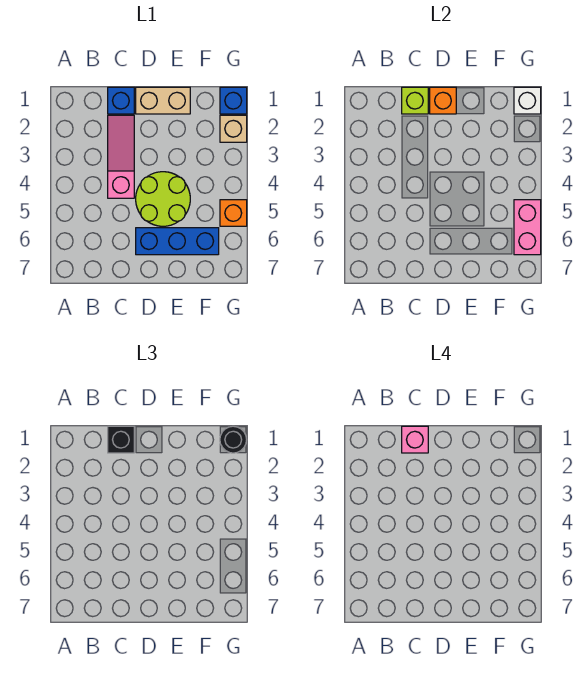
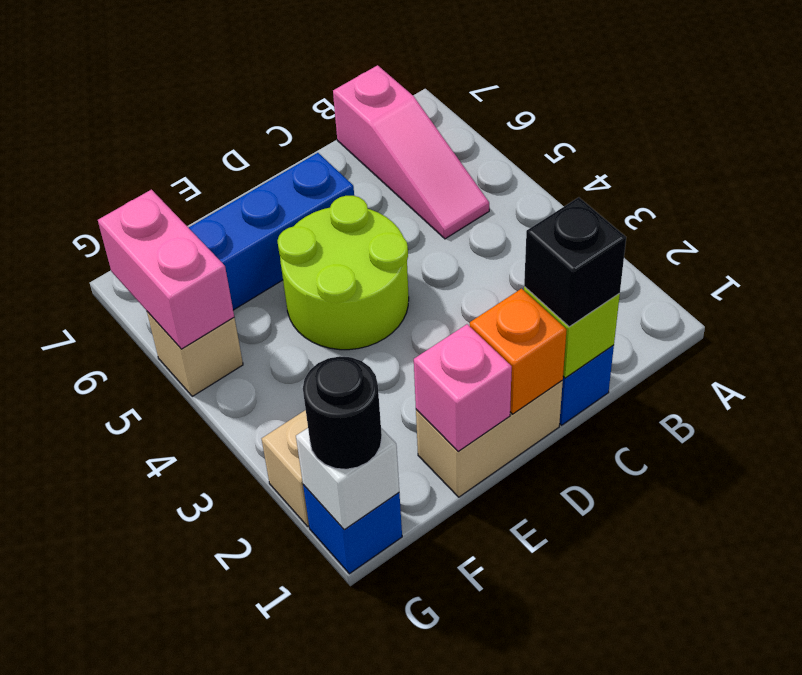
pink 1x1 brick [402,426,428,453] -> pink 1x1 brick moved to [414,324,512,452]
pink 1x3 slope [108,115,134,198] -> pink 1x3 slope moved to [333,65,489,239]
orange 1x1 brick [220,200,247,226] -> tan 1x1 brick [147,312,243,396]

